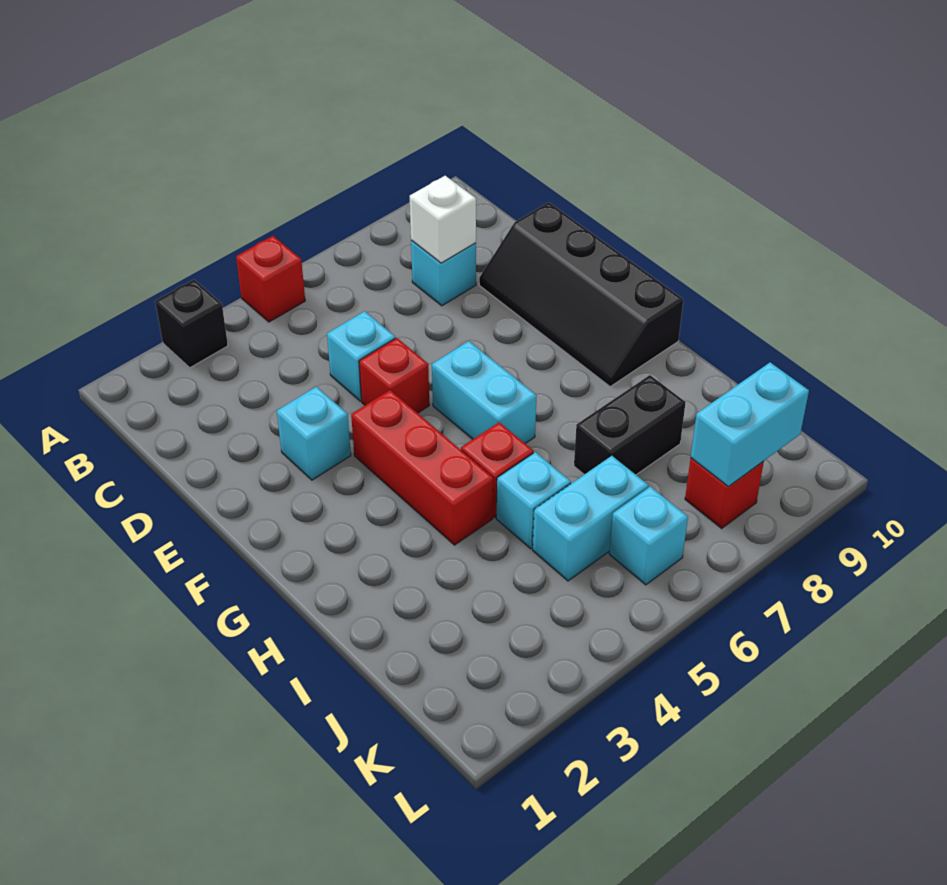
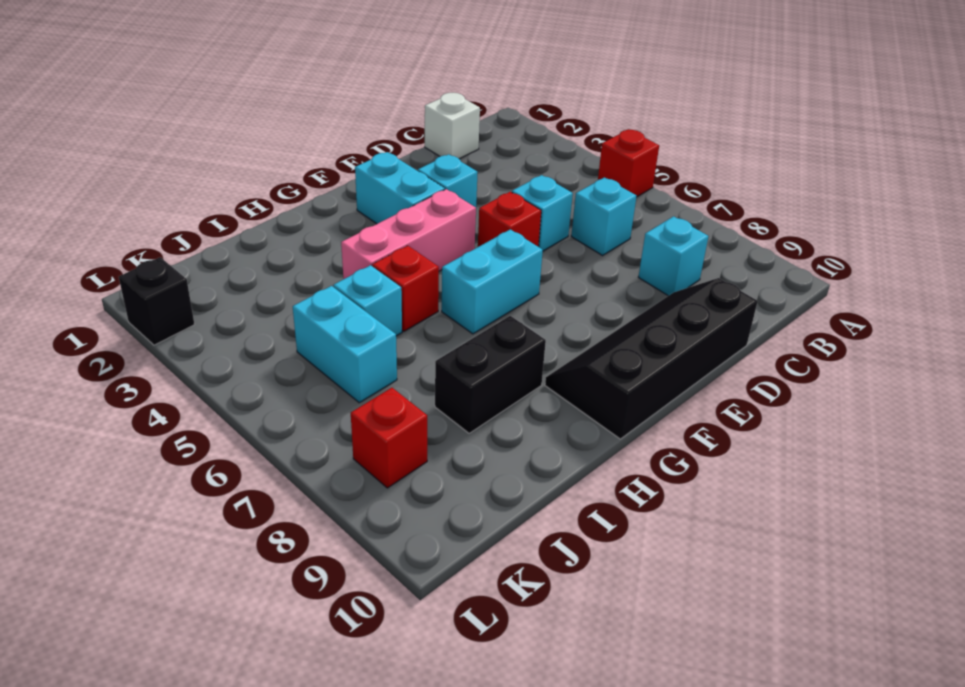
black 1x1 brick [155,280,228,368] -> black 1x1 brick moved to [119,257,195,345]
white 1x1 brick [410,176,476,263] -> white 1x1 brick moved to [425,93,480,159]
red 1x3 brick [351,390,493,545] -> pink 1x3 brick [341,189,476,279]
black 1x2 brick [574,375,686,475] -> black 1x2 brick turned to [435,316,546,433]
cyan 1x1 brick [609,487,688,585] -> cyan 1x1 brick moved to [571,178,637,255]
cyan 1x2 brick [691,362,809,486] -> cyan 1x2 brick moved to [355,152,445,224]

